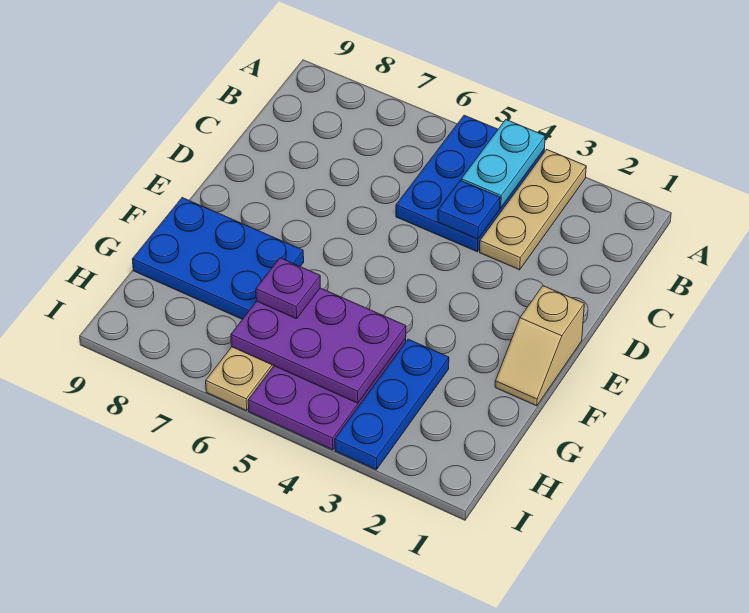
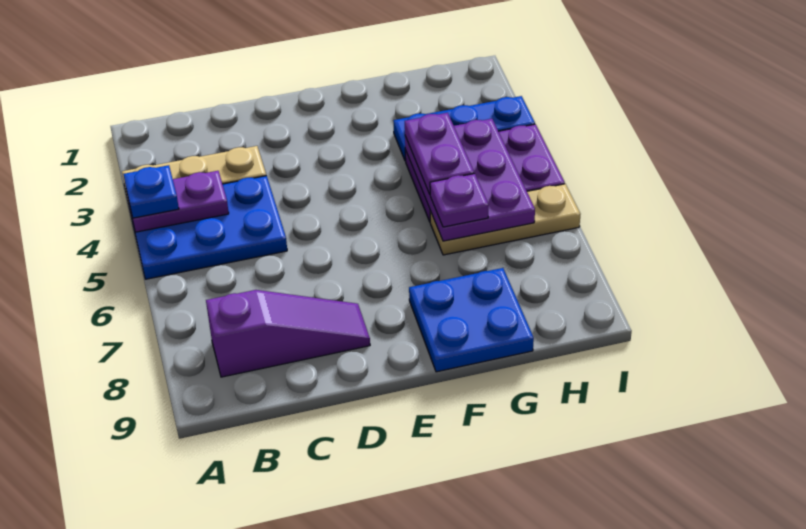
cyan 1x2 plate [461,120,545,208] -> purple 1x2 plate [127,171,229,232]
none -> purple 1x3 slope [206,290,370,377]
blue 1x1 plate [438,180,500,239] -> blue 1x1 plate moved to [123,165,179,218]
tan 1x2 slope [495,286,584,406] -> none
blue 2x3 plate [132,198,304,319] -> blue 2x2 plate [409,268,534,372]
none -> purple 1x2 plate [405,113,474,194]

